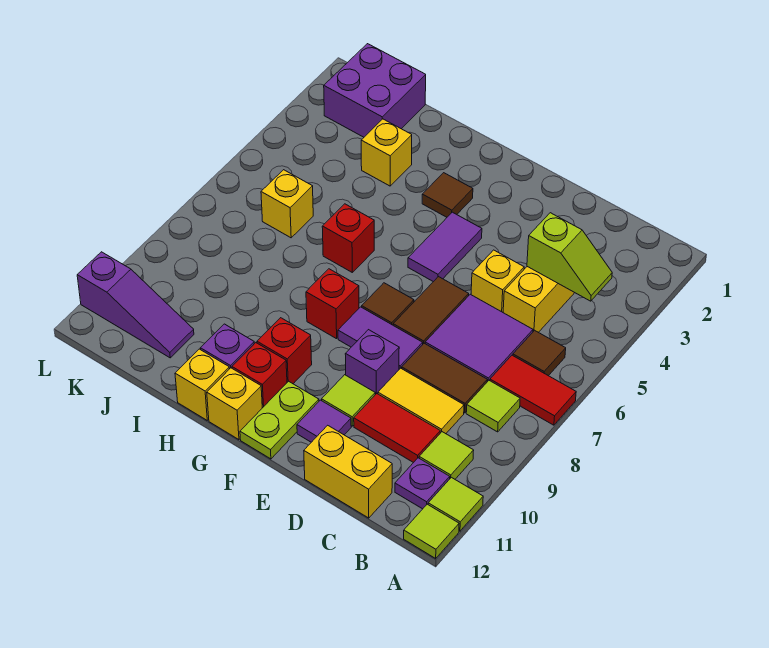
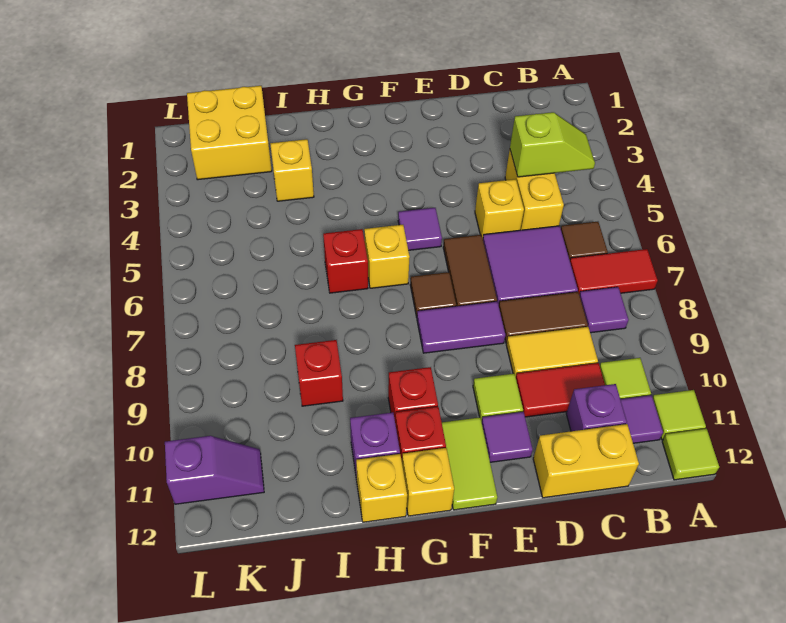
lime 1x1 tile [466,381,520,432] -> purple 1x1 tile [579,287,629,333]
purple 1x1 plate [395,458,450,509] -> purple 1x1 tile [620,395,663,443]
purple 1x1 brick [345,330,399,395] -> purple 1x1 brick moved to [566,384,627,431]
purple 1x2 tile [408,212,482,282] -> purple 1x1 tile [398,208,442,250]
lime 1x2 plate [240,381,319,459] -> lime 1x2 tile [442,417,497,510]
brown 1x1 tile [422,173,473,217] -> none
red 1x1 brick [306,269,359,339] -> red 1x1 brick moved to [295,340,343,406]
purple 2x2 brick [324,44,426,137] -> yellow 2x2 brick [187,86,272,180]
yellow 1x1 brick [261,170,313,238] -> yellow 1x1 brick moved to [364,225,410,288]
purple 1x3 slope [77,252,194,358] -> purple 1x2 slope [165,436,264,504]

